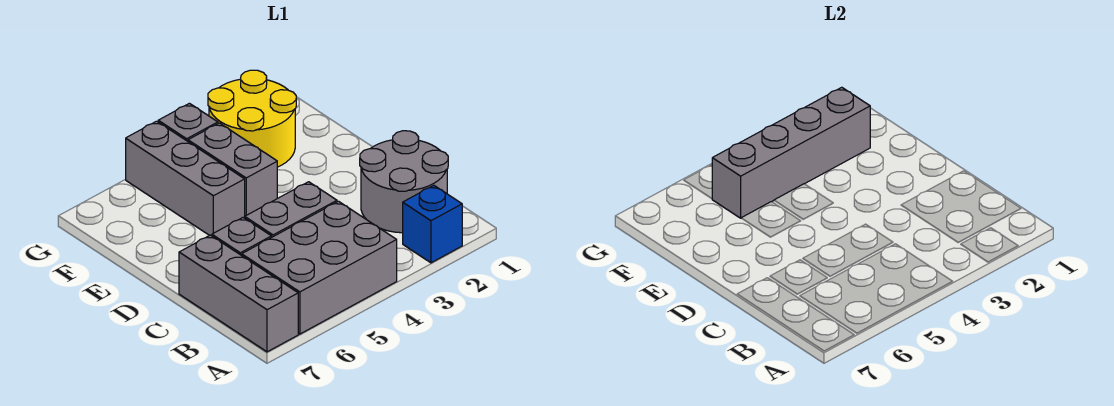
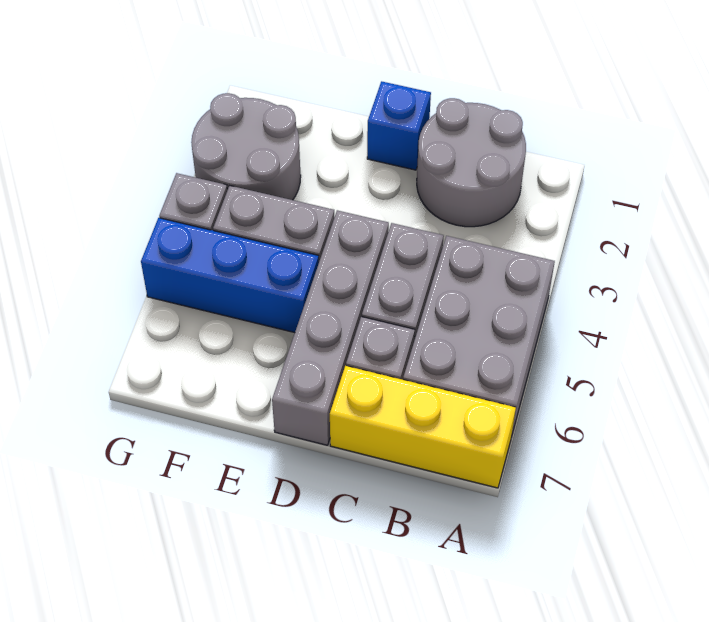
blue 1x1 brick [403,185,462,263] -> blue 1x1 brick moved to [367,81,431,170]
grey 1x3 brick [179,235,298,352] -> yellow 1x3 brick [330,366,516,488]
grey 1x3 brick [126,121,245,236] -> blue 1x3 brick [141,218,319,333]
yellow 2x2 round brick [208,70,296,167] -> grey 2x2 round brick [191,93,301,200]
grey 1x4 brick [712,87,870,218] -> grey 1x4 brick moved to [272,210,389,445]

